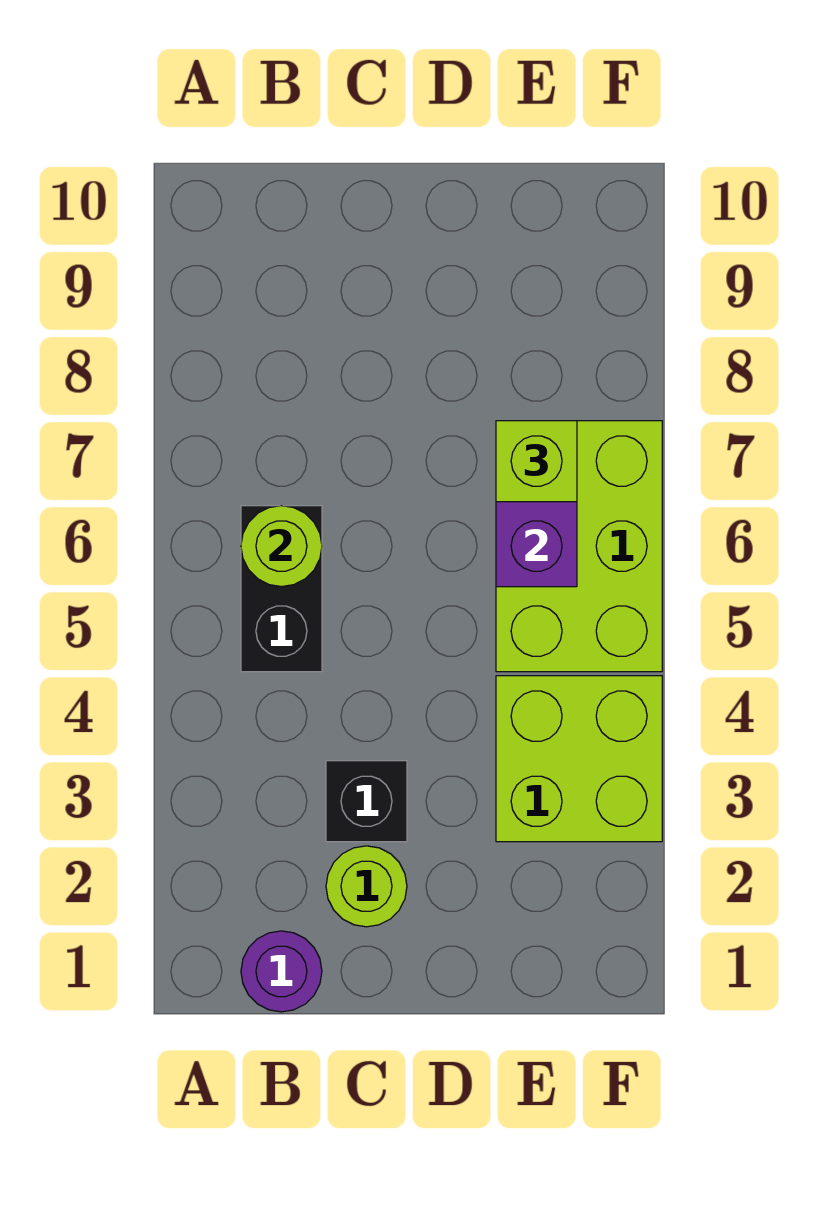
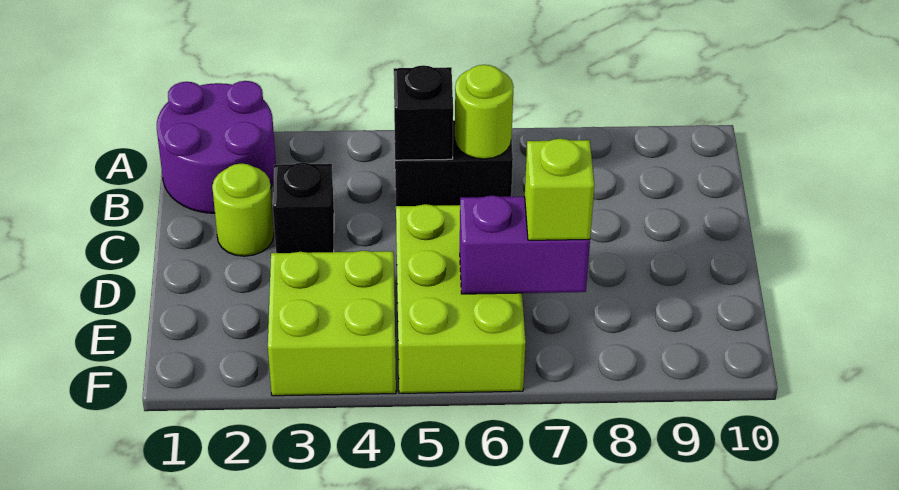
purple 1x1 round brick [241,931,322,1012] -> purple 2x2 round brick [157,81,276,213]
none -> black 1x1 brick [394,66,453,160]
lime 2x3 brick [496,421,662,672] -> lime 2x3 brick turned to [396,204,526,393]

